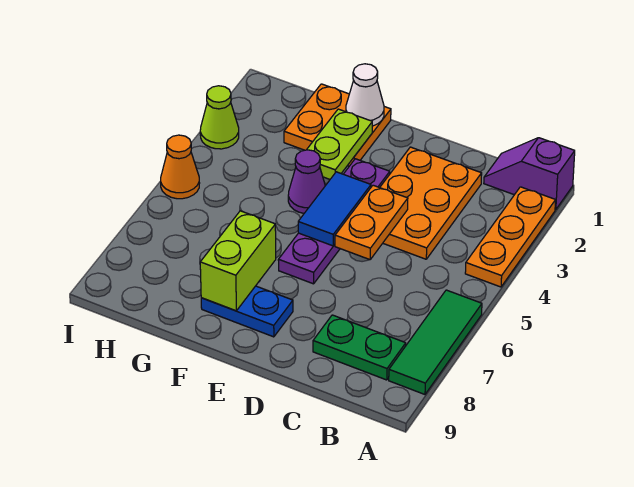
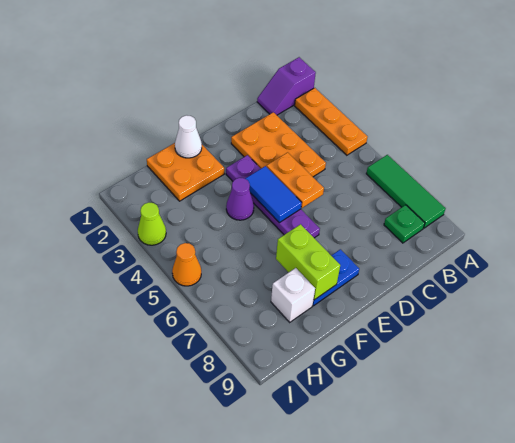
green 1x2 plate [313,315,406,380] -> green 1x1 plate [384,205,425,243]
lime 1x2 plate [307,109,372,179] -> none
none -> white 1x1 brick [271,268,315,322]

